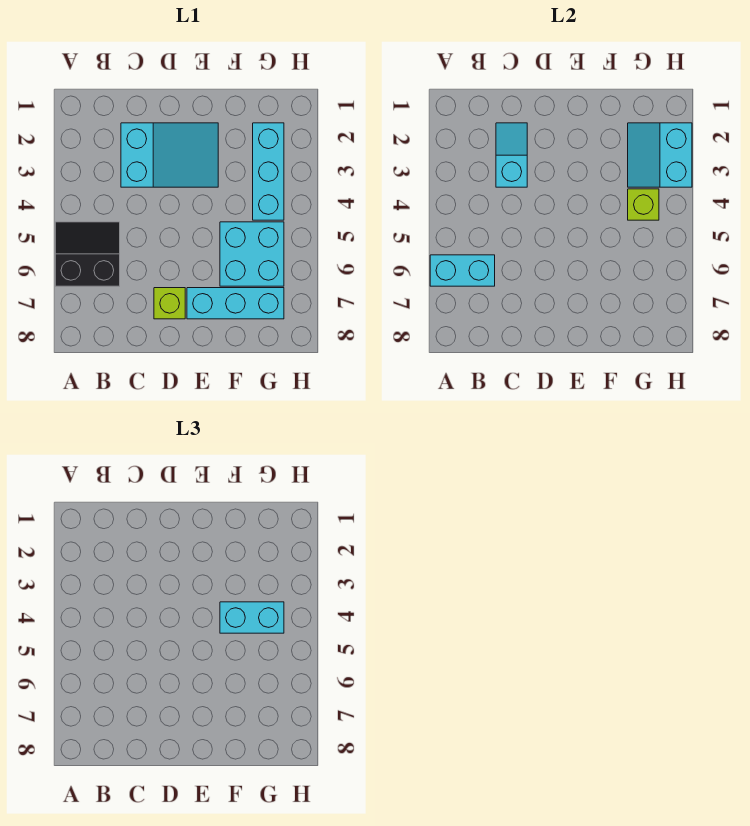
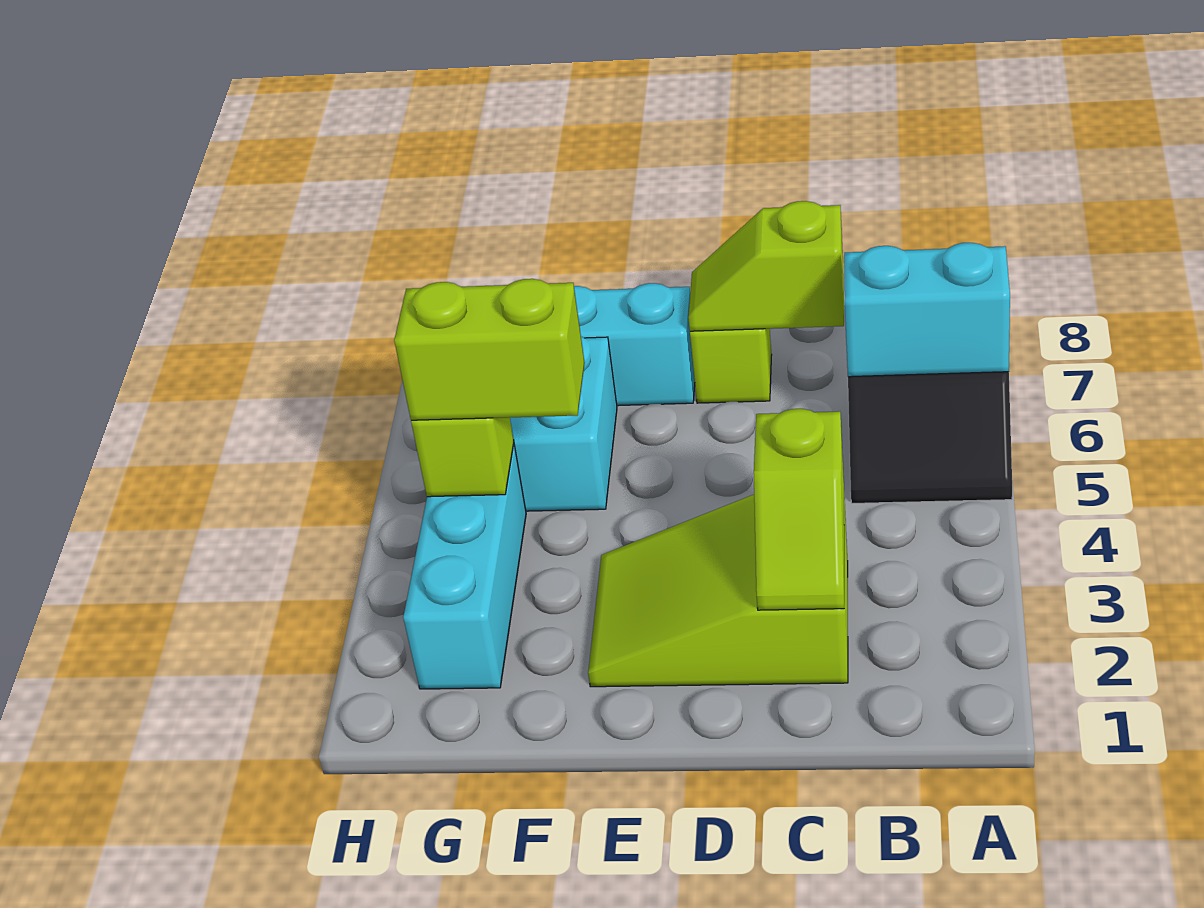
cyan 2x3 slope [121,123,218,187] -> lime 2x3 slope [588,495,848,687]
cyan 1x2 slope [496,123,527,187] -> lime 1x2 slope [754,409,844,610]
none -> lime 1x2 slope [688,201,844,331]
cyan 1x2 brick [220,602,284,633] -> lime 1x2 brick [394,279,585,420]
cyan 2x2 slope [628,123,692,187] -> none

